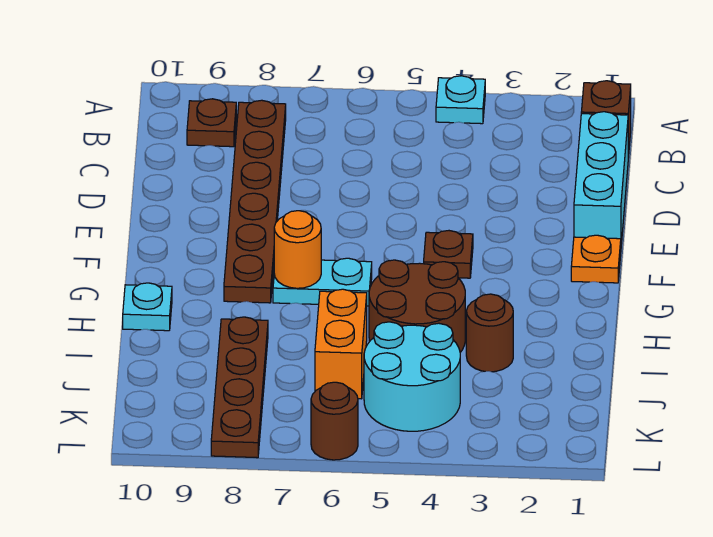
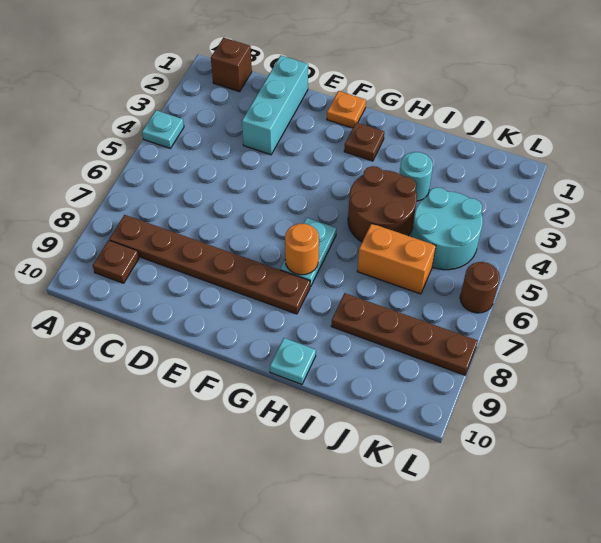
cyan 1x3 brick [574,112,628,244] -> cyan 1x3 brick turned to [242,56,308,155]
brown 1x1 plate [424,231,473,278] -> brown 1x1 plate moved to [344,122,384,161]
brown 1x1 round brick [466,294,513,372] -> cyan 1x1 round brick [400,152,433,201]

